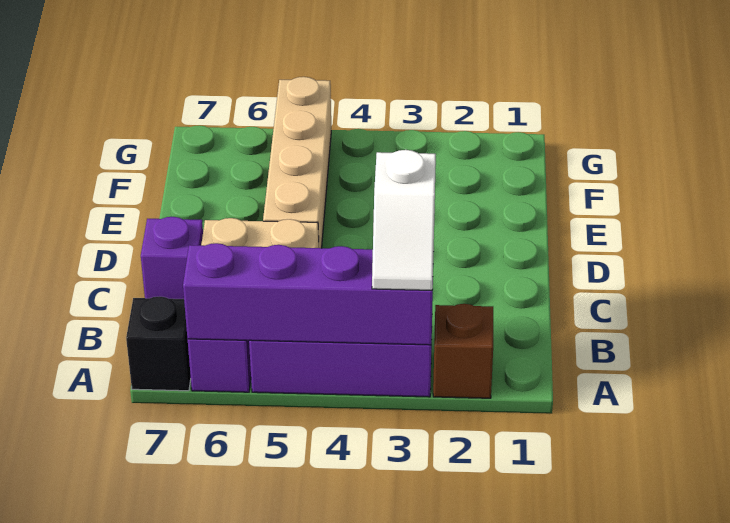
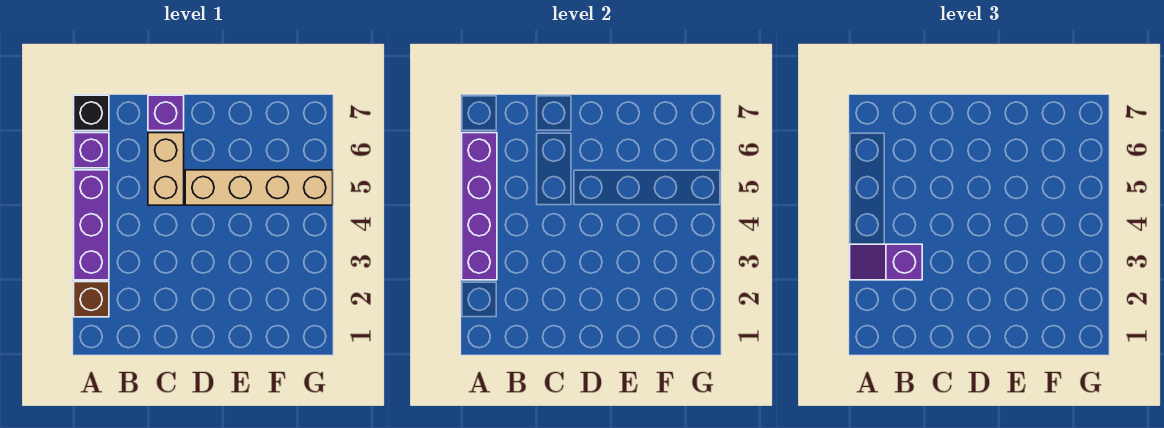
white 1x2 slope [372,150,436,290] -> purple 1x2 slope [850,244,922,280]

